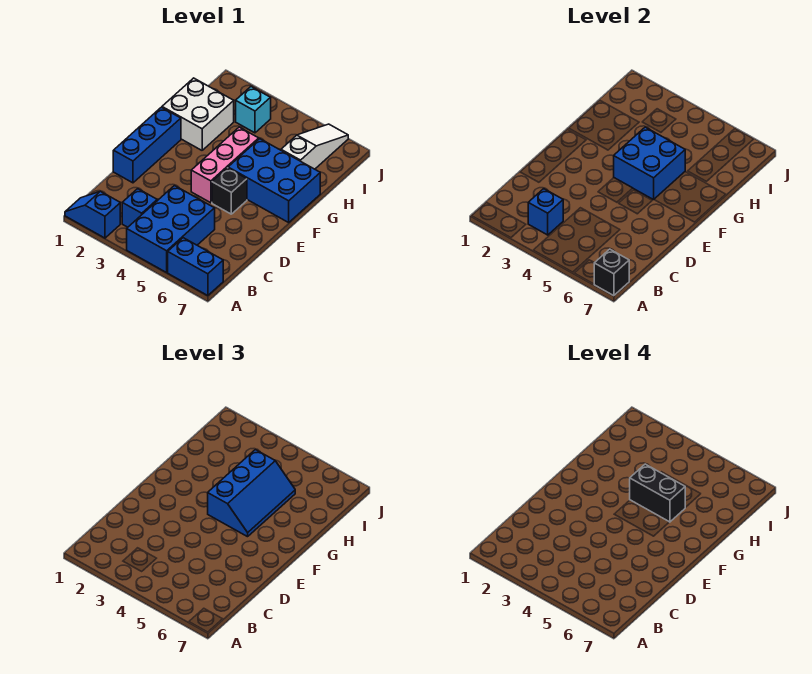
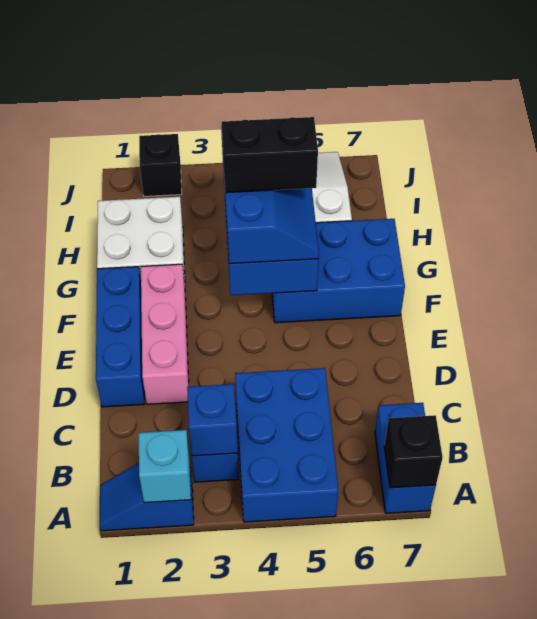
blue 1x2 brick [168,238,223,296] -> blue 1x2 brick turned to [375,403,436,513]
pink 1x3 brick [191,127,259,203] -> pink 1x3 brick moved to [141,264,189,404]
black 1x1 brick [212,168,247,214] -> black 1x1 brick moved to [139,134,182,196]
cyan 1x1 brick [236,87,271,133] -> cyan 1x1 brick moved to [139,430,191,503]

